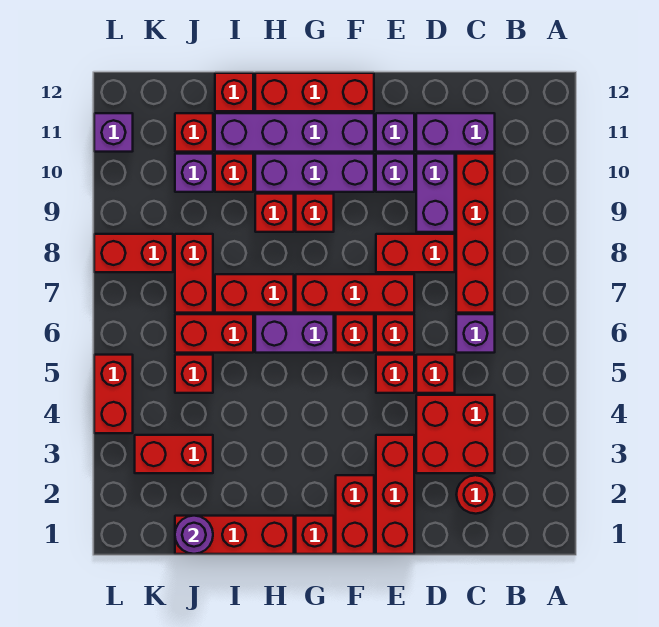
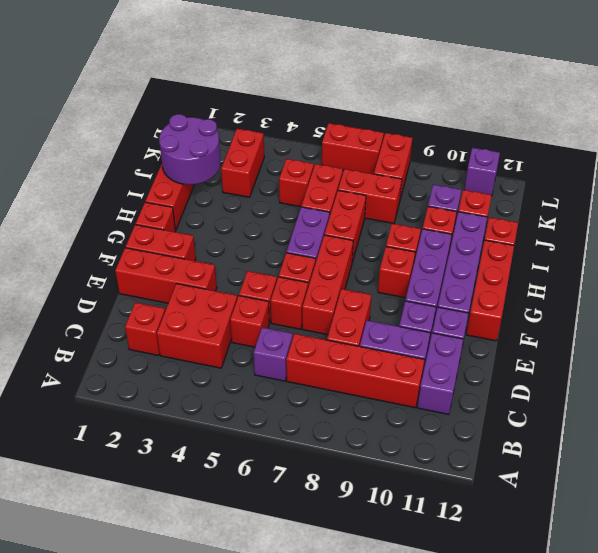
red 1x1 round brick [456,475,495,514] -> red 1x1 brick [125,302,165,356]
purple 1x1 round brick [175,516,213,554] -> purple 2x2 round brick [159,114,221,185]
red 1x2 brick [94,355,133,433] -> red 1x2 brick moved to [322,123,384,174]

